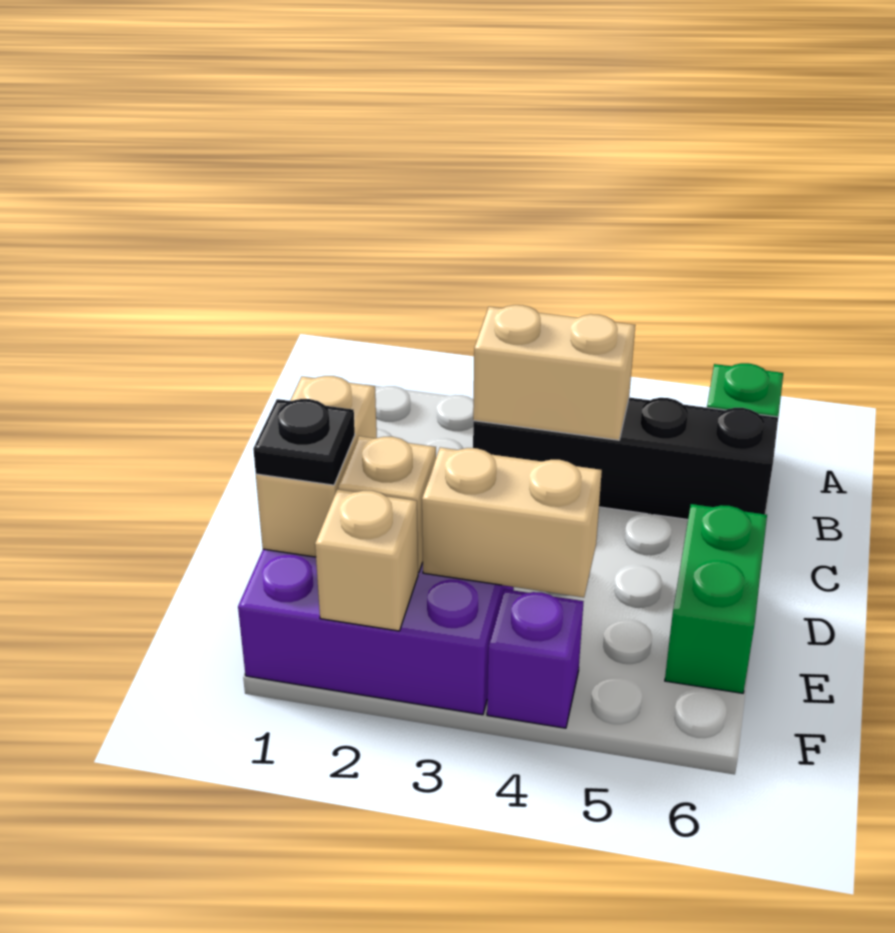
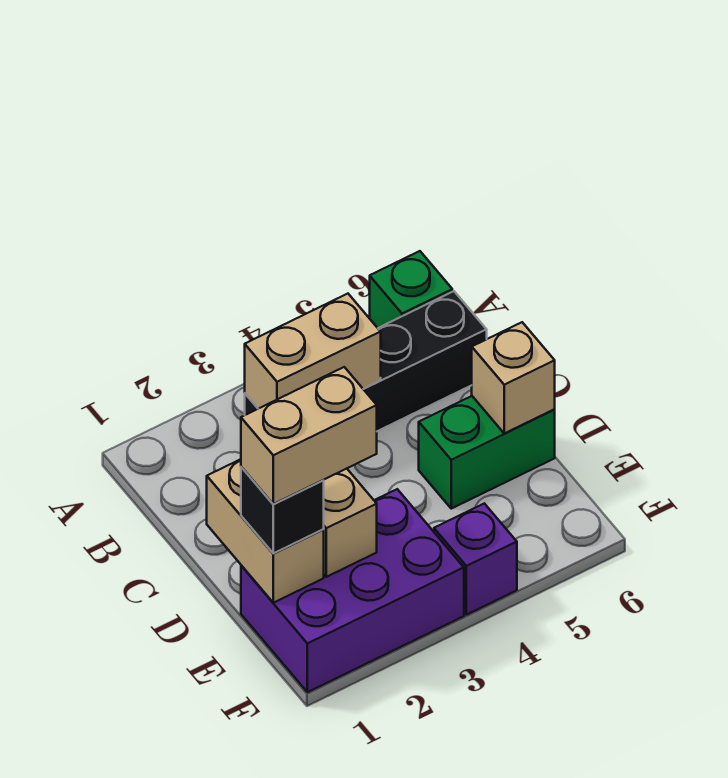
green 1x2 brick [665,504,767,693] -> green 1x2 brick turned to [419,396,555,509]
black 1x1 plate [253,399,355,485] -> black 1x1 brick [241,467,324,553]
tan 1x2 brick [422,447,602,597] -> tan 1x2 brick moved to [241,367,377,504]
tan 1x1 brick [315,489,418,631] -> tan 1x1 brick moved to [472,322,555,433]

